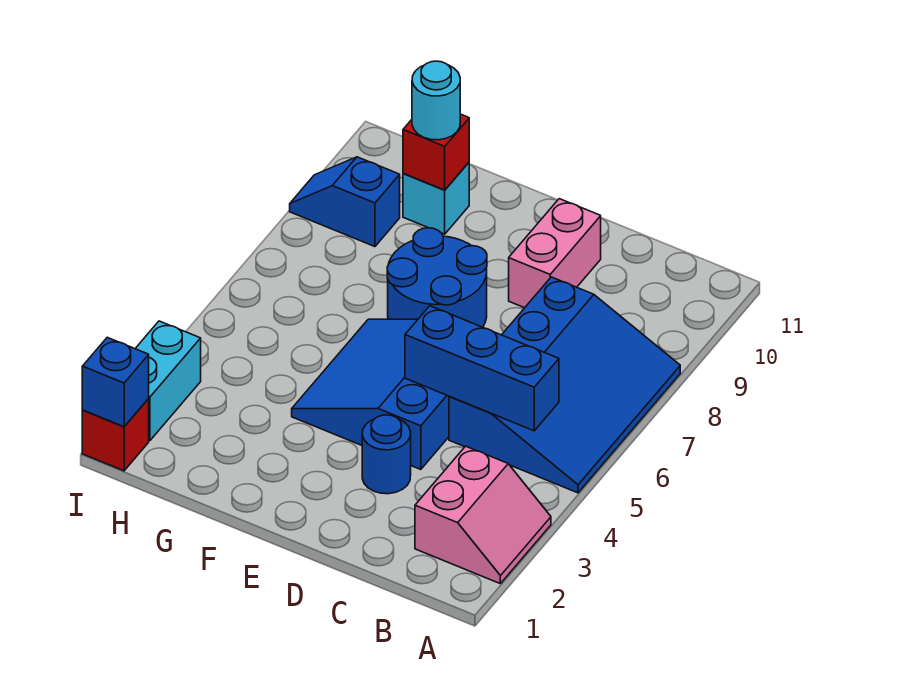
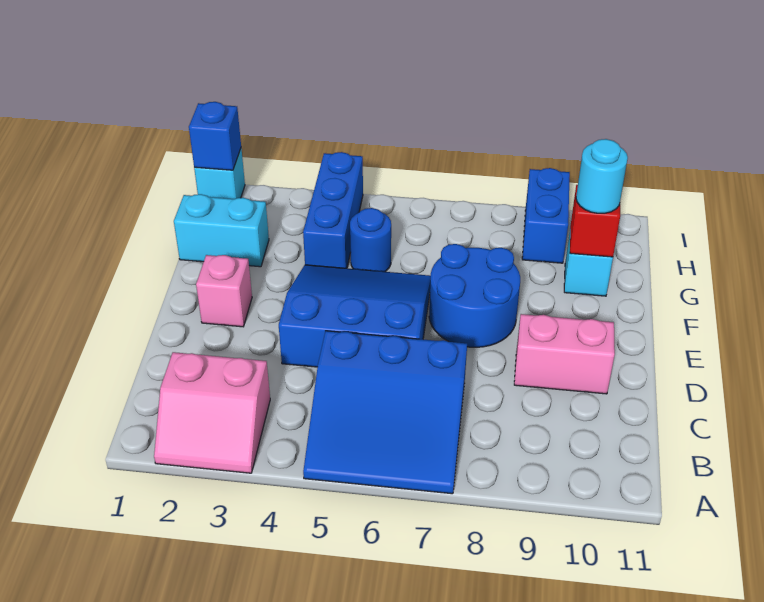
blue 3x4 slope [449,277,680,493] -> blue 3x3 slope [303,331,467,494]
blue 1x3 brick [405,306,559,431] -> blue 1x3 brick moved to [303,152,363,268]
blue 1x1 round brick [362,415,411,494] -> blue 1x1 round brick moved to [350,208,391,272]
none -> pink 1x1 brick [196,255,252,327]
blue 1x2 slope [290,157,400,247] -> blue 1x2 brick [522,168,570,263]
red 1x1 brick [82,398,149,471] -> cyan 1x1 brick [194,149,245,199]
cyan 1x2 brick [135,321,201,441] -> cyan 1x2 brick moved to [174,194,269,267]

